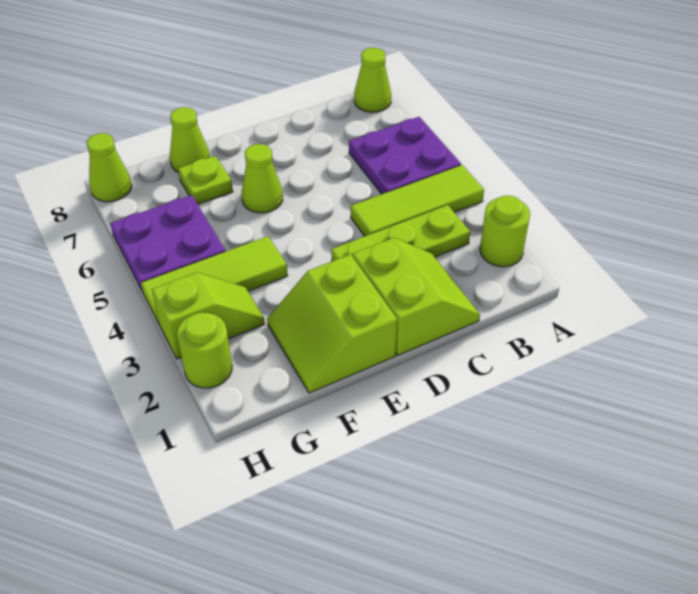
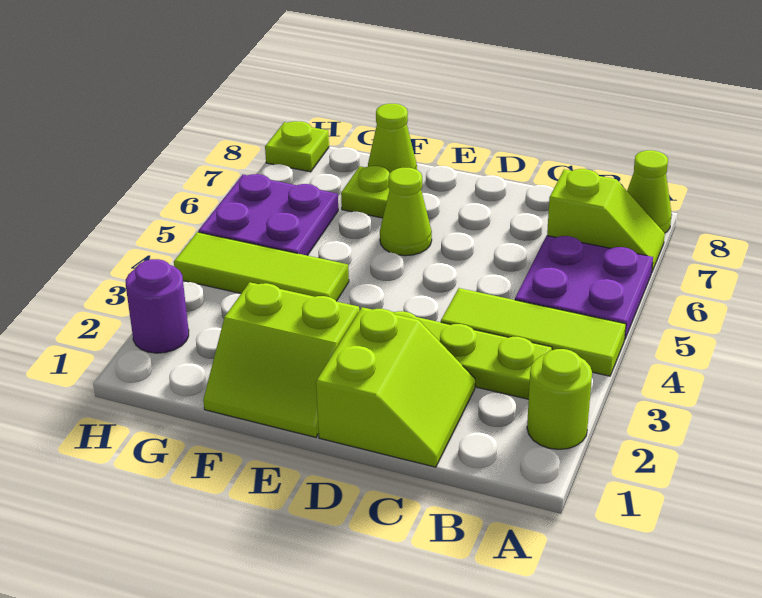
lime 2x2 slope [267,254,397,393] -> lime 2x2 slope turned to [203,282,359,437]
lime 1x2 slope [152,272,265,359] -> lime 1x2 slope moved to [547,169,665,273]
lime 1x1 round brick [177,313,232,388] -> purple 1x1 round brick [126,259,189,353]
lime 1x1 cone [87,133,132,202] -> lime 1x1 plate [265,121,329,172]

